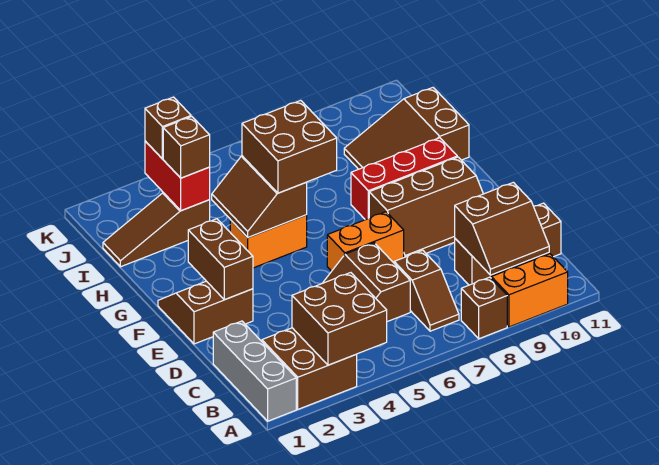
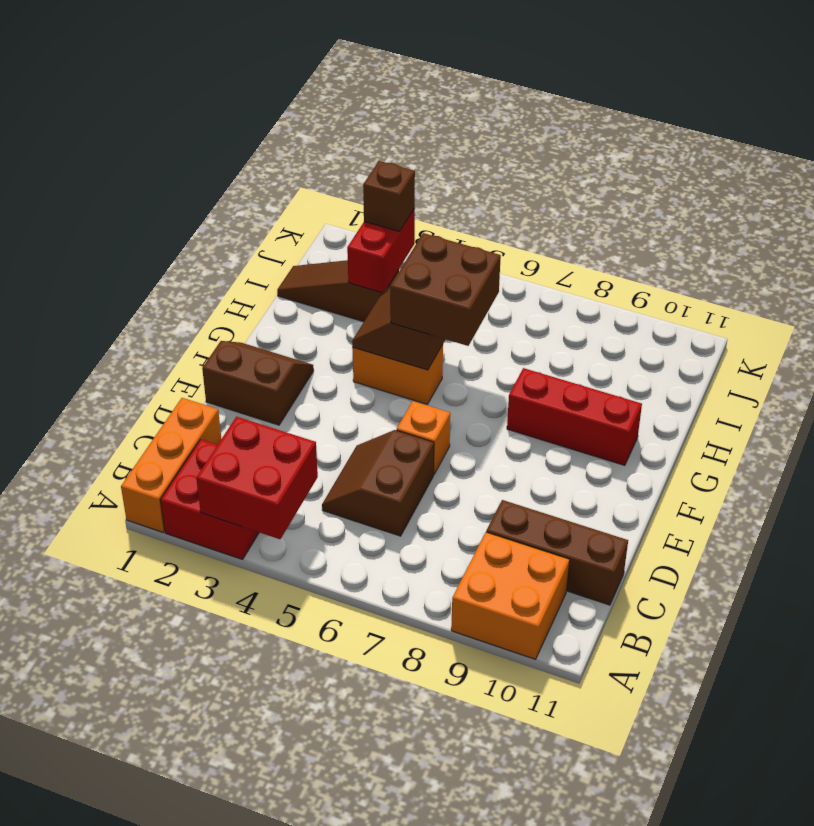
grey 1x3 brick [213,321,296,421] -> orange 1x3 brick [121,398,221,532]
brown 2x2 brick [262,328,357,409] -> red 2x2 brick [161,440,259,559]
brown 2x2 brick [292,273,387,365] -> red 2x2 brick [196,417,318,539]
brown 1x1 brick [461,277,507,339] -> none
orange 1x2 brick [491,254,568,327] -> orange 2x2 brick [451,532,570,659]
brown 1x2 slope [394,250,459,331] -> none
brown 2x2 slope [455,182,549,275] -> none
brown 1x2 brick [188,219,253,300] -> none
orange 1x2 brick [327,212,404,271] -> orange 1x1 brick [397,401,450,474]
brown 2x3 slope [369,157,483,257] -> none
brown 2x3 slope [344,88,469,169] -> none
brown 1x1 brick [163,117,210,178] -> none

